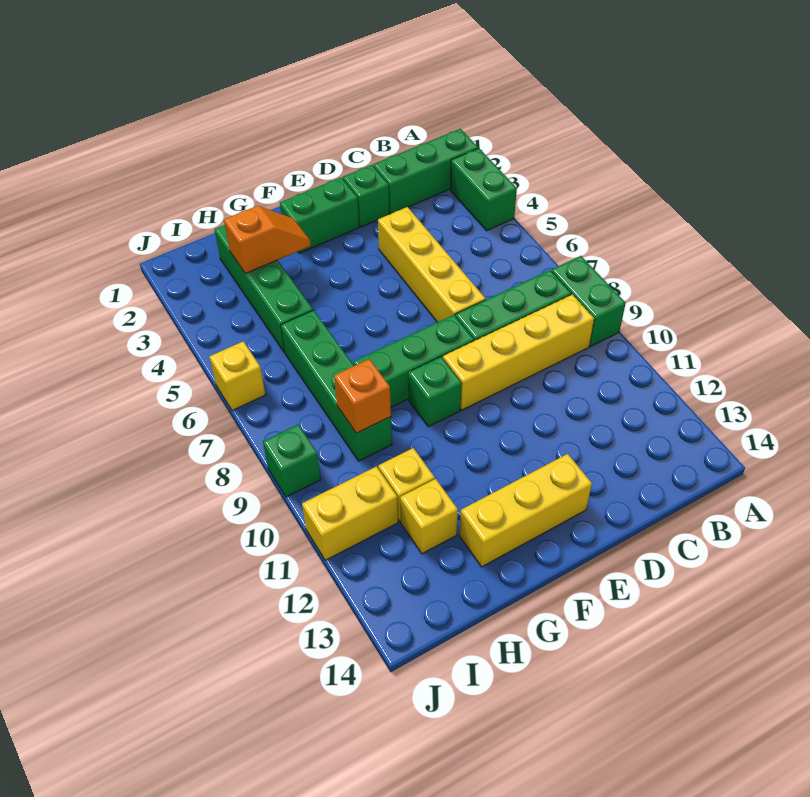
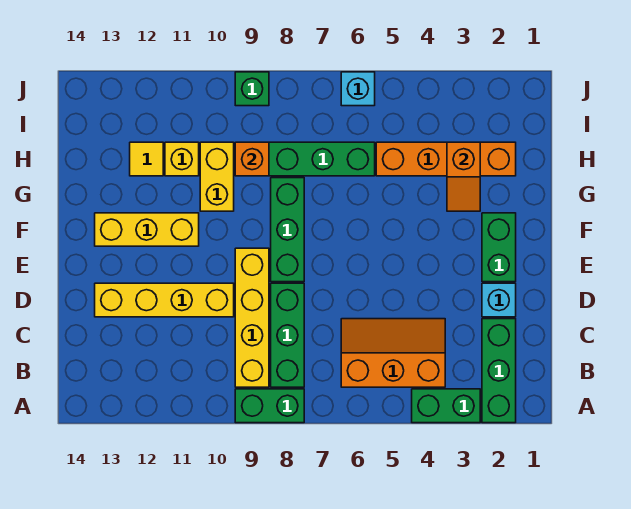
none -> orange 2x3 slope [341,319,445,387]
green 1x1 brick [343,165,389,227] -> cyan 1x1 brick [482,283,516,317]
yellow 1x4 brick [378,207,486,322] -> yellow 1x4 brick moved to [95,283,234,317]
yellow 1x3 brick [459,454,592,567] -> yellow 1x3 brick turned to [95,213,199,246]
green 1x1 brick [408,357,462,427] -> none
green 1x4 brick [214,225,313,353] -> orange 1x4 brick [376,142,516,176]
yellow 1x1 brick [400,479,458,554] -> yellow 1x1 tile [130,142,163,176]
yellow 1x2 brick [302,466,398,560] -> yellow 1x2 brick moved to [200,142,234,211]
yellow 1x1 brick [209,341,265,410] -> cyan 1x1 brick [341,72,375,106]

